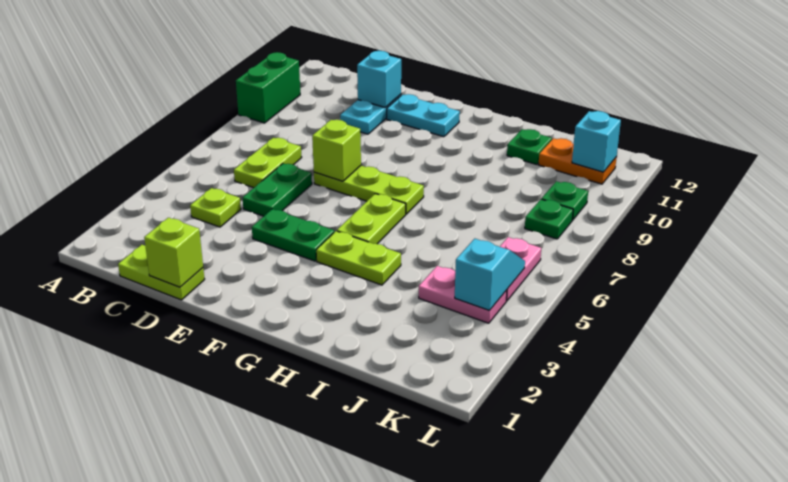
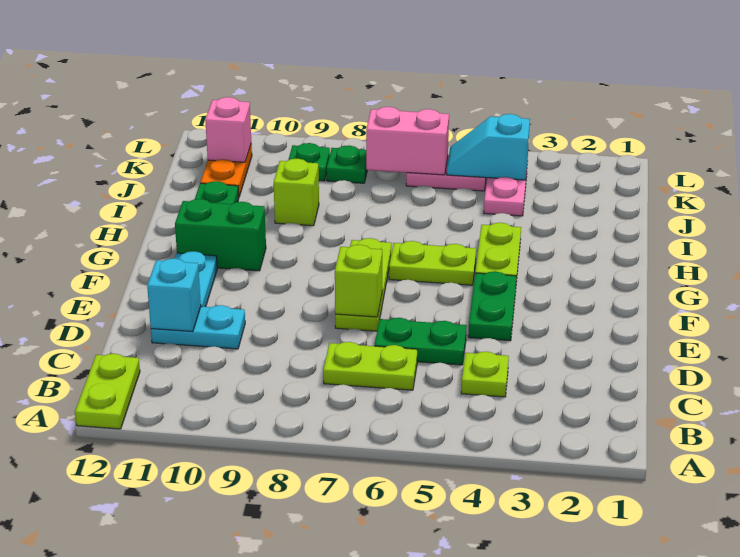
green 1x2 brick [236,52,300,123] -> green 1x2 brick moved to [175,199,266,271]
lime 1x2 plate [118,245,205,300] -> lime 1x2 plate moved to [75,354,140,429]
lime 1x1 brick [144,218,203,287] -> lime 1x1 brick moved to [274,159,319,226]
none -> pink 1x2 brick [366,107,449,175]
cyan 1x1 brick [572,111,621,172] -> pink 1x1 brick [205,97,251,162]

